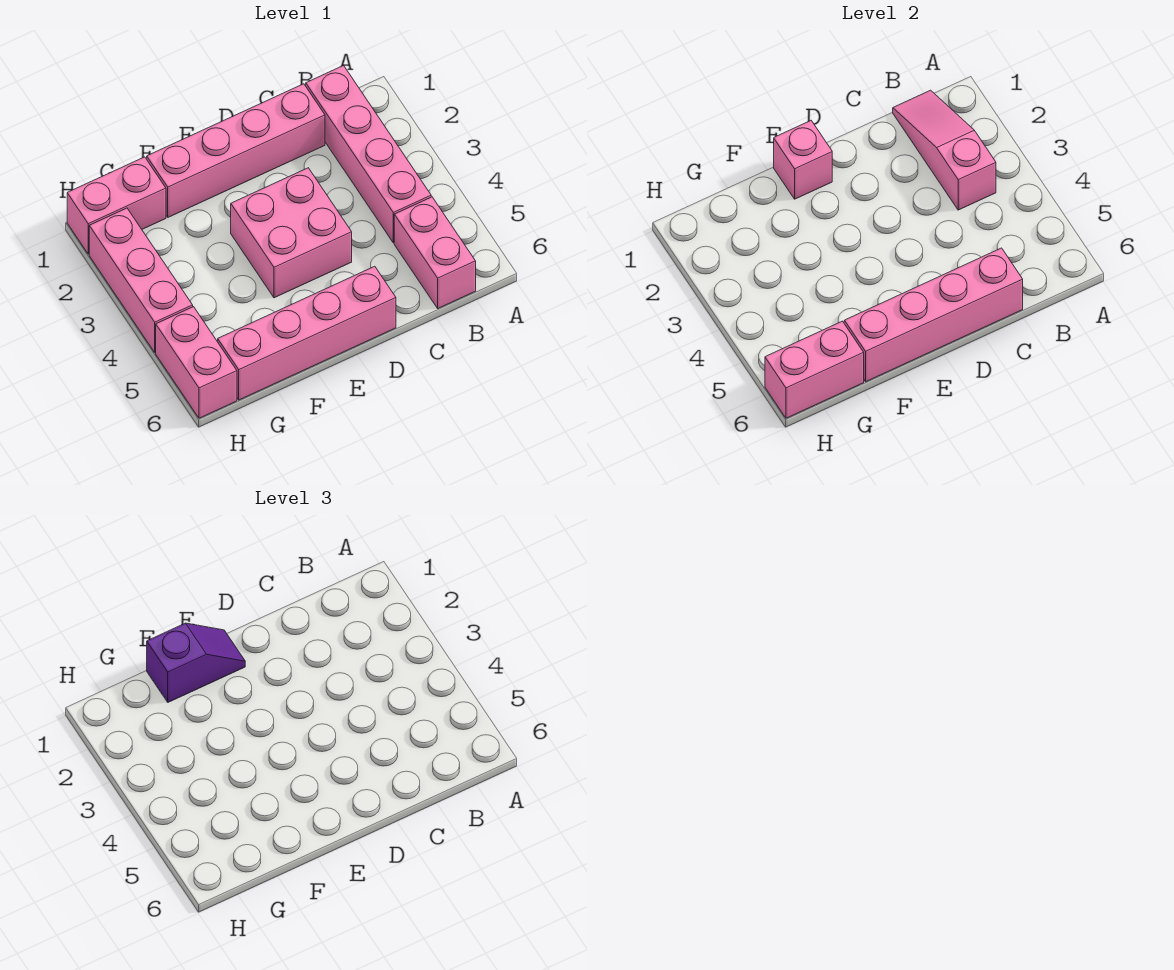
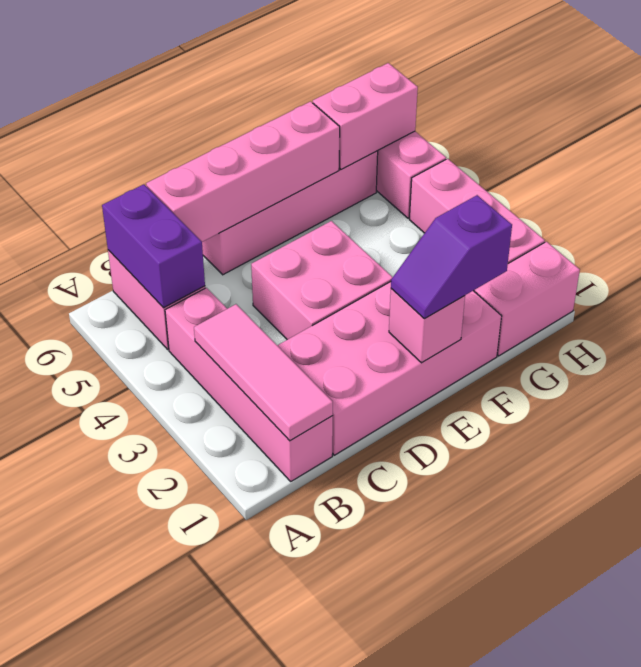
pink 1x3 slope [893,90,996,210] -> pink 1x3 tile [194,304,333,441]
none -> purple 1x2 brick [102,184,205,308]
pink 1x4 brick [147,84,325,217] -> pink 2x4 brick [277,282,502,455]

